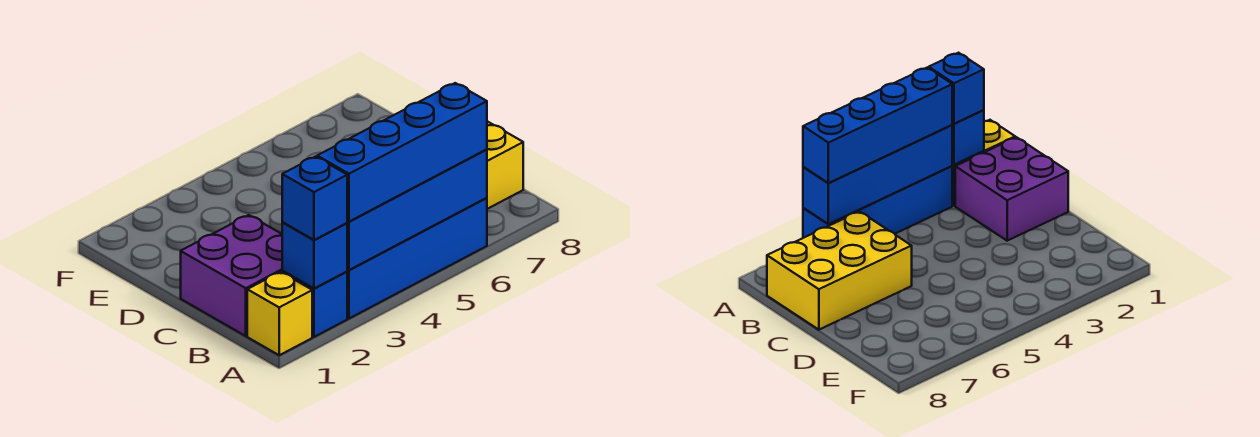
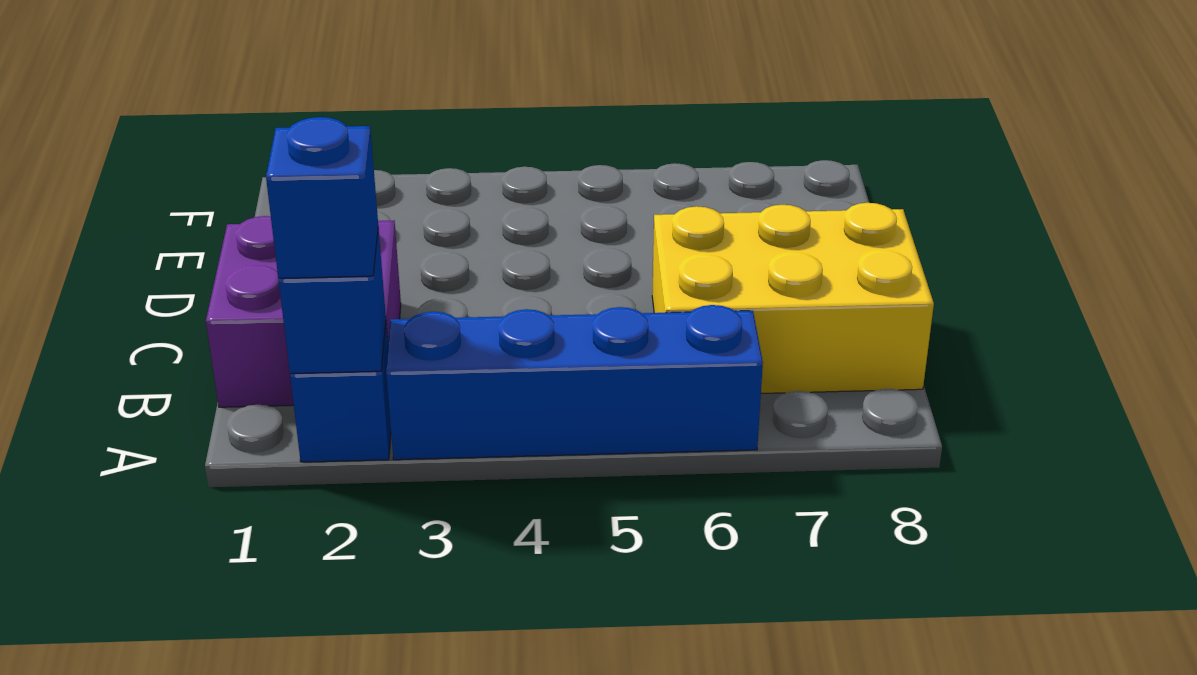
yellow 1x1 brick [247,272,312,355] -> none
blue 1x4 brick [347,149,487,270] -> none
blue 1x4 brick [317,83,487,222] -> none

